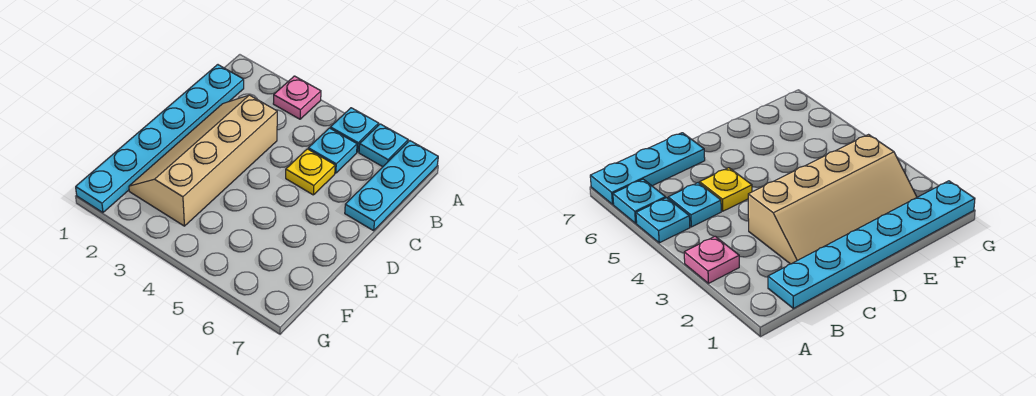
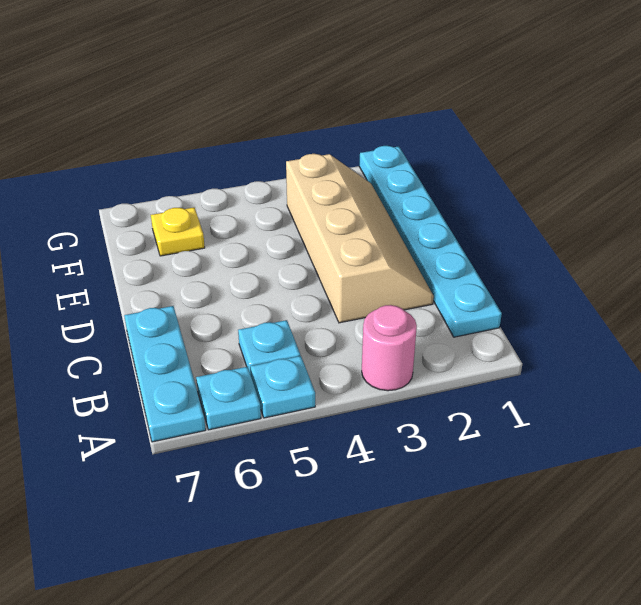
pink 1x1 plate [273,76,321,119] -> pink 1x1 round brick [362,305,417,391]
yellow 1x1 plate [286,149,335,195] -> yellow 1x1 plate moved to [151,208,205,256]

